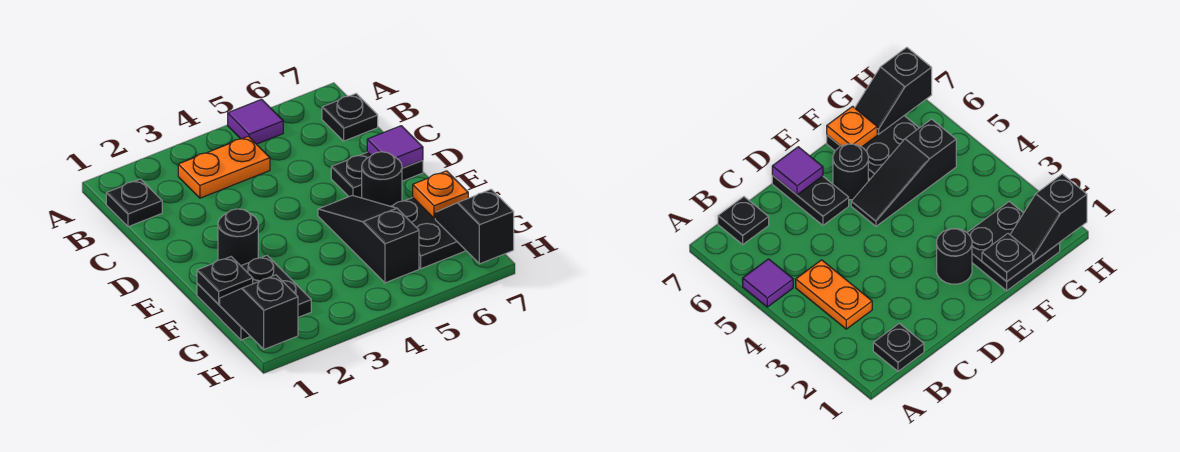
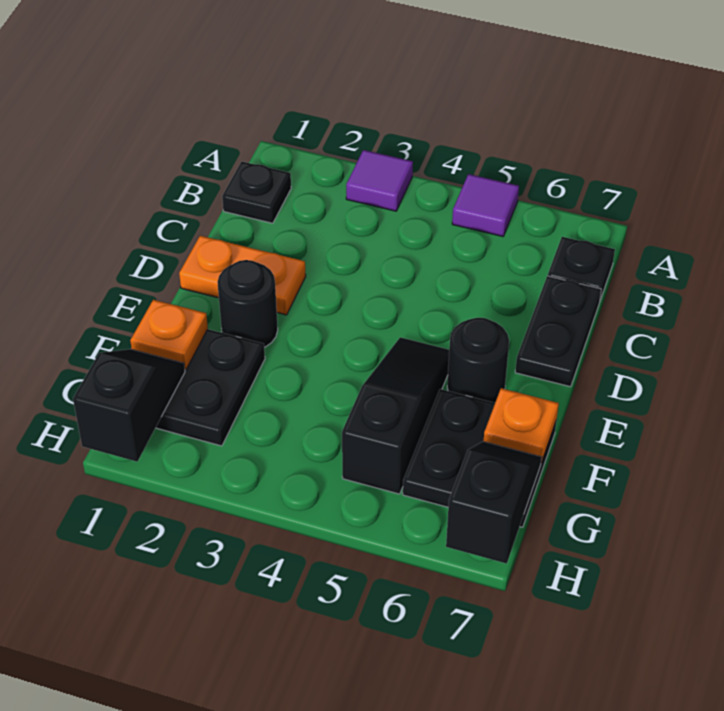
orange 1x2 plate [178,136,270,198] -> orange 1x2 plate moved to [179,236,306,315]
black 1x2 plate [331,152,423,198] -> black 1x2 plate turned to [515,276,601,387]
purple 1x1 tile [367,126,423,168] -> purple 1x1 tile moved to [346,150,413,211]
black 1x1 plate [197,257,253,304] -> orange 1x1 plate [130,300,208,370]

